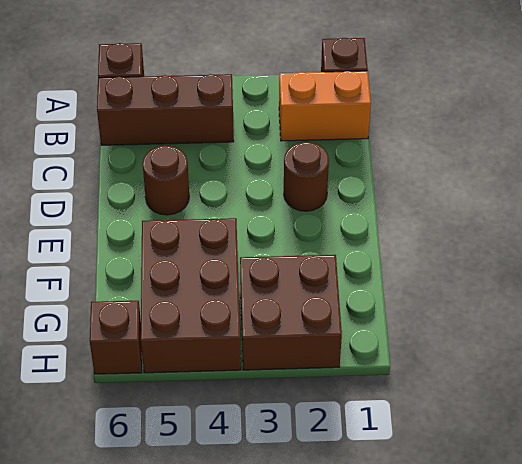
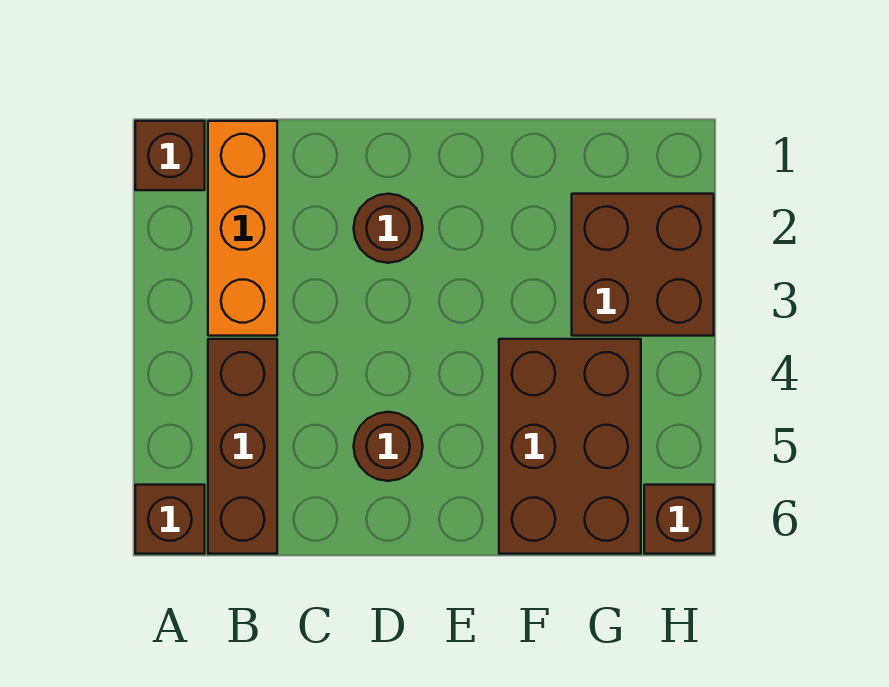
orange 1x2 brick [279,71,371,141] -> orange 1x3 brick [208,121,277,336]
brown 2x3 brick [141,218,241,373] -> brown 2x3 brick turned to [499,339,641,554]

